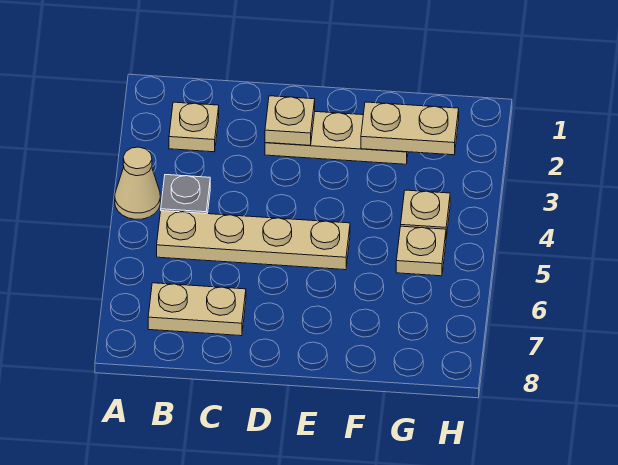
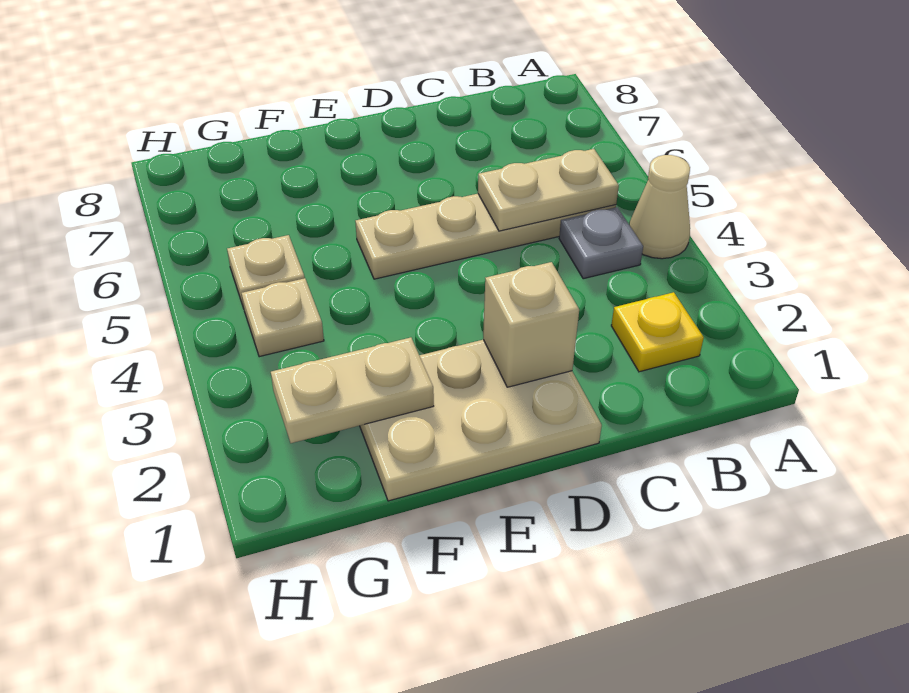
tan 1x1 plate [169,102,219,152] -> yellow 1x1 plate [611,292,704,372]
tan 1x2 plate [148,283,246,336] -> tan 1x2 plate moved to [478,149,619,231]
tan 1x3 plate [265,112,408,164] -> tan 2x3 plate [360,340,602,501]
tan 1x1 plate [265,96,315,145] -> tan 1x1 brick [483,262,579,387]

